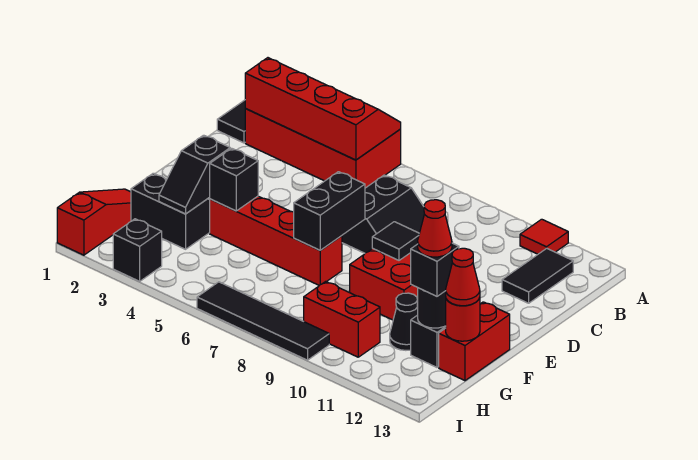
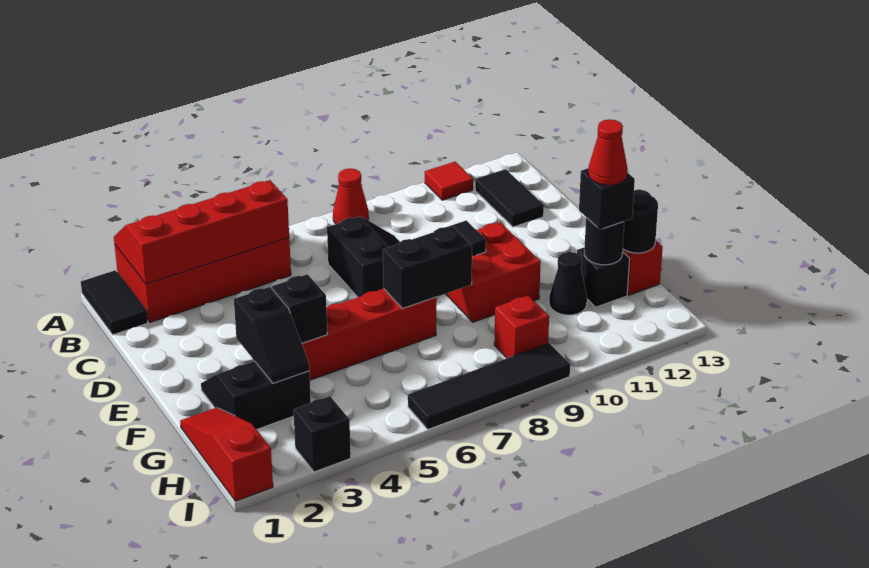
black 1x2 brick [294,172,365,250] -> black 1x2 brick turned to [383,226,472,309]
red 1x1 round brick [446,297,480,341] -> black 1x1 round brick [623,190,658,253]
red 1x1 cone [446,248,480,306] -> red 1x1 cone moved to [333,168,369,224]
red 1x2 brick [304,282,380,357] -> red 1x1 brick [494,295,549,358]

